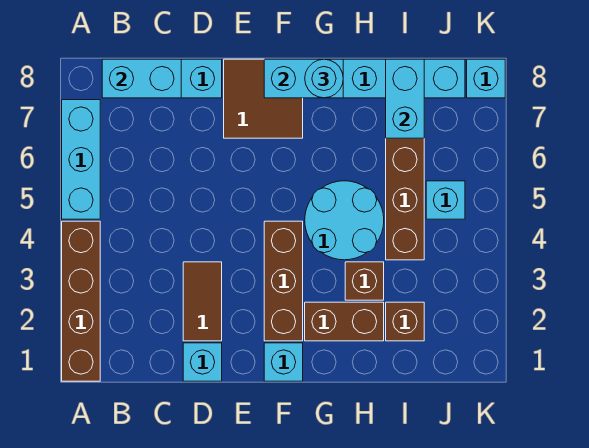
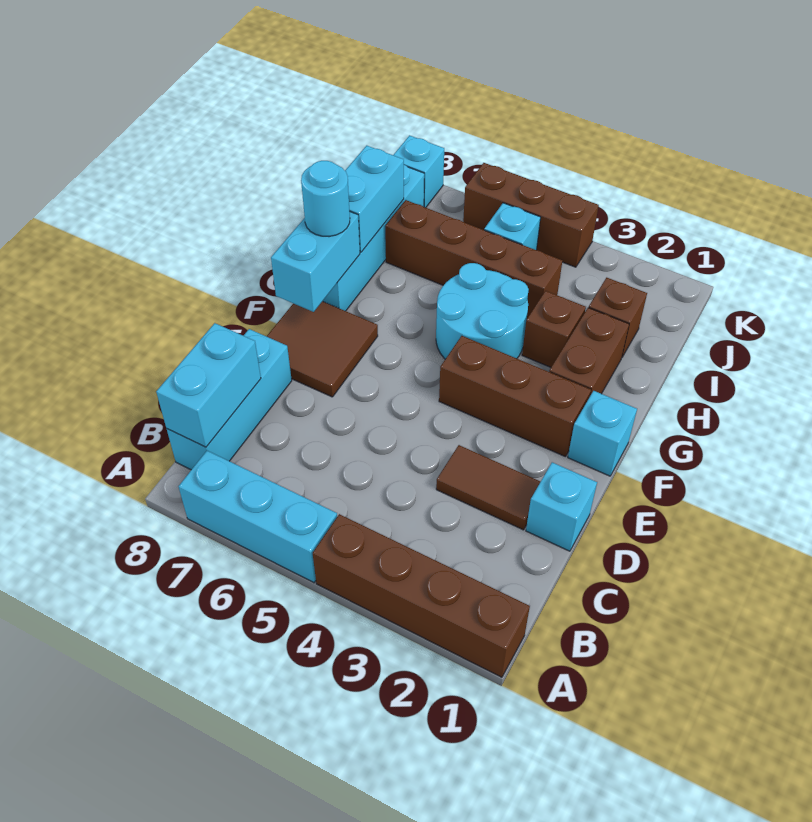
cyan 1x2 brick [386,59,424,138] -> cyan 1x2 brick turned to [345,146,404,252]
none -> brown 1x3 brick [463,163,599,267]

